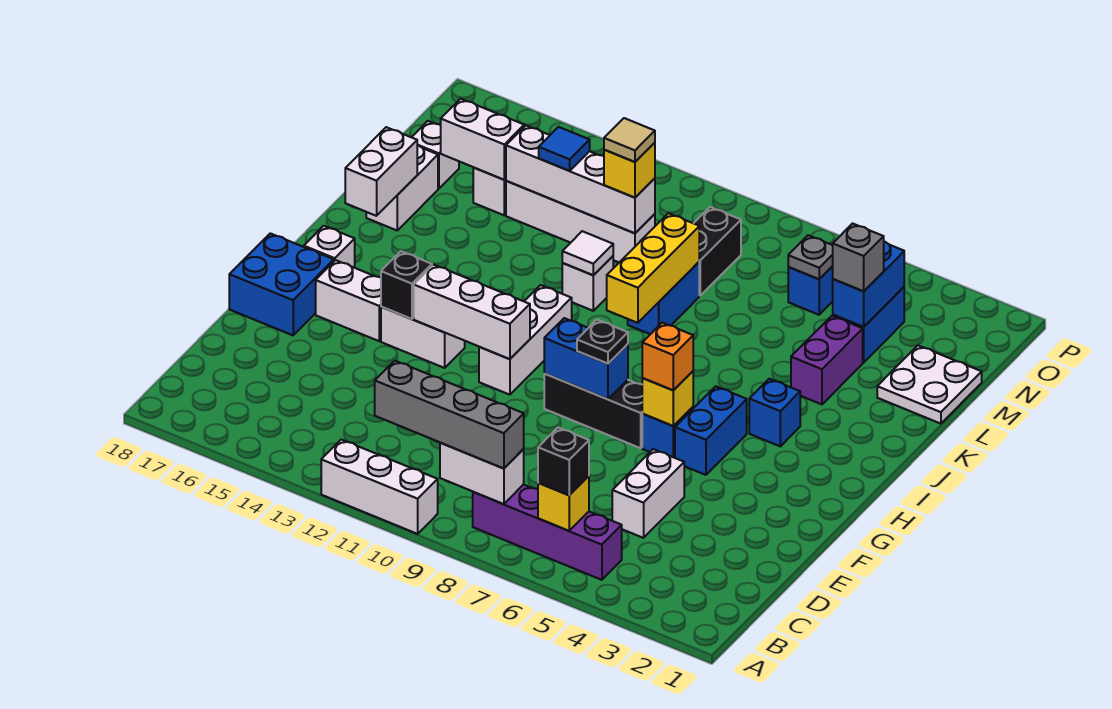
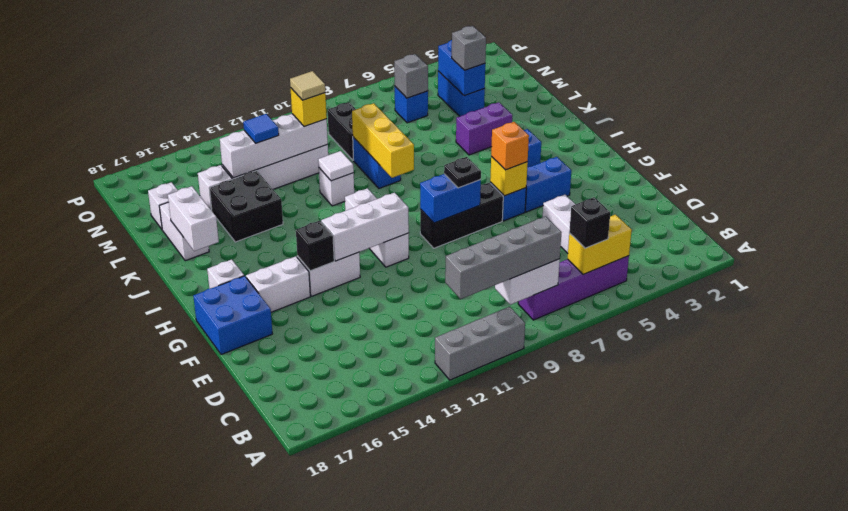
white 1x3 brick [321,440,438,534] -> grey 1x3 brick [435,307,525,380]
yellow 1x1 brick [538,476,589,531] -> yellow 1x2 brick [568,215,632,274]
blue 1x2 brick [675,386,747,475] -> blue 1x2 brick turned to [525,157,571,212]
purple 1x2 brick [791,316,863,404] -> purple 1x2 brick turned to [456,102,512,155]
none -> black 2x2 brick [209,171,283,242]
white 2x2 plate [877,346,982,424] -> none
white 1x2 brick [441,99,524,180] -> none
grey 1x1 plate [788,235,833,279] -> grey 1x1 brick [394,54,428,98]

